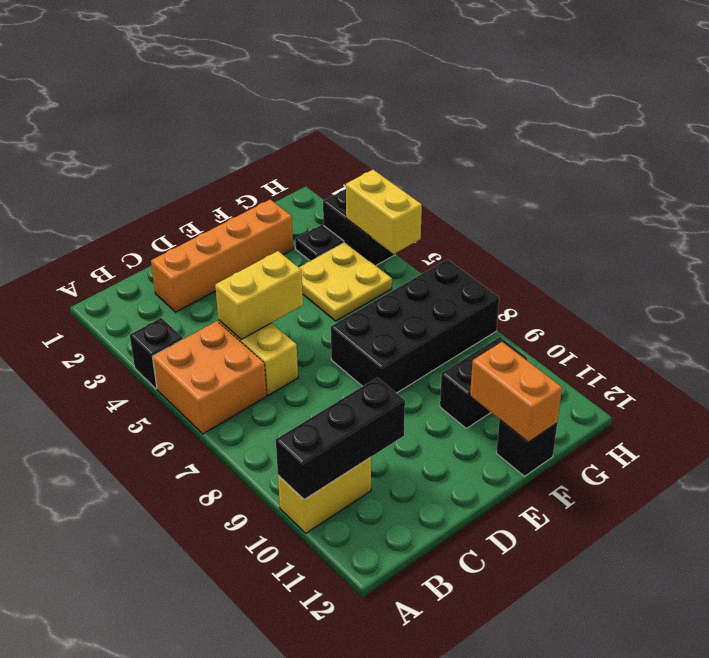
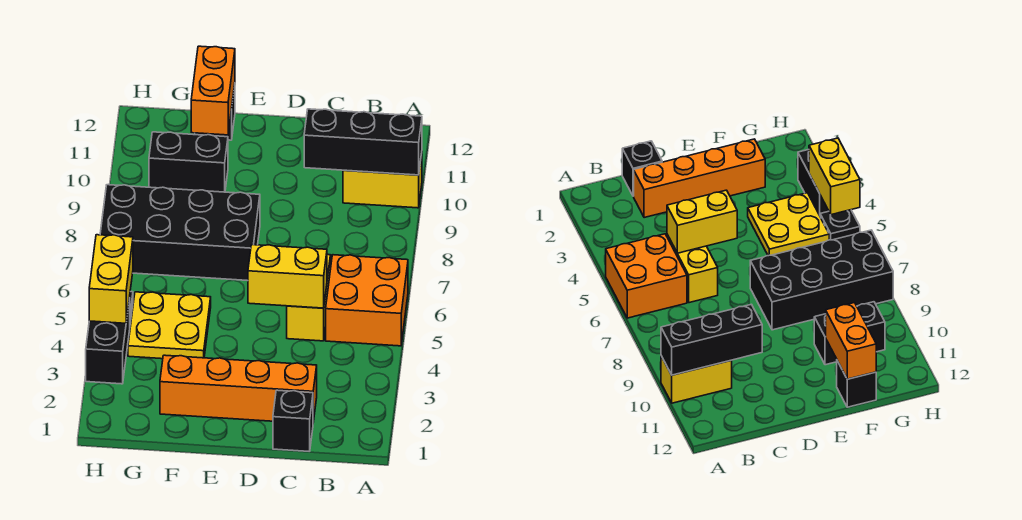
black 1x1 brick [130,318,183,389] -> black 1x1 brick moved to [273,390,313,452]
black 1x1 plate [295,225,344,261] -> black 1x1 plate moved to [820,210,860,240]

